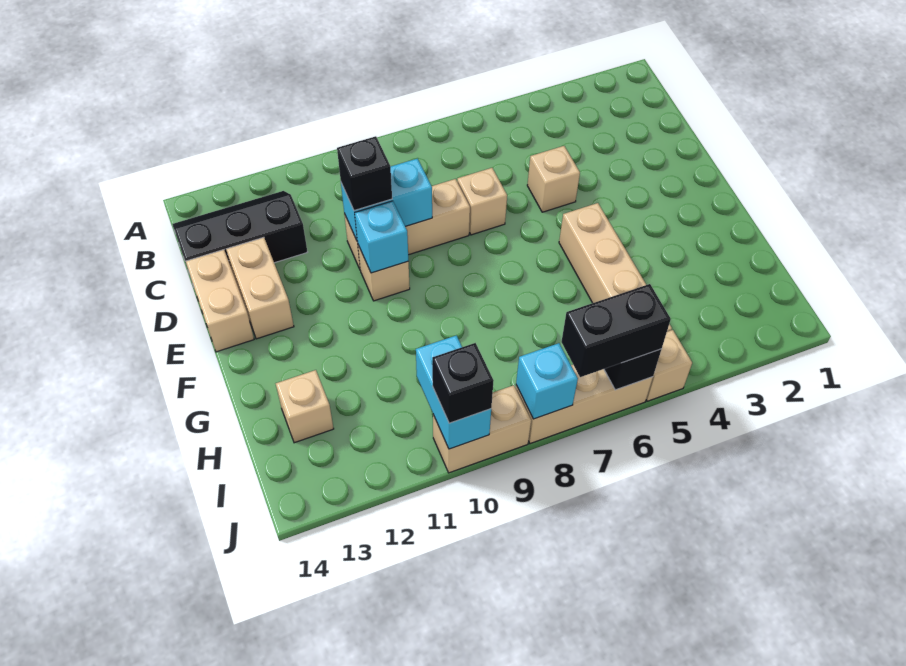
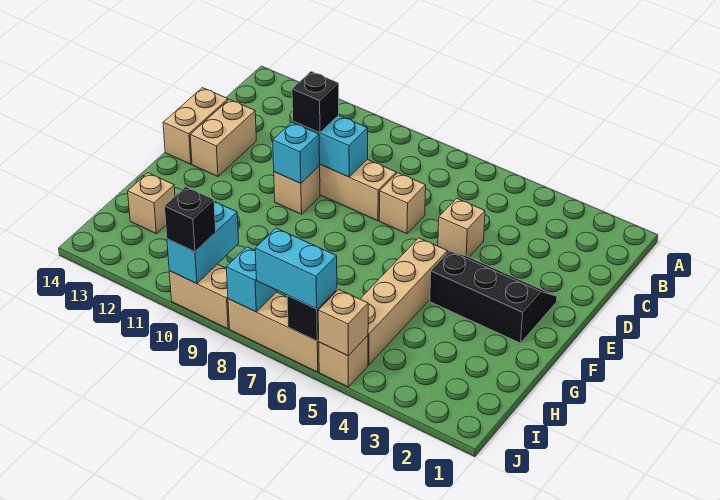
black 2x3 slope [172,191,307,274] -> black 2x3 slope moved to [430,251,557,343]
none -> tan 1x1 brick [318,289,368,356]
black 1x2 brick [561,284,671,377] -> cyan 1x2 brick [255,228,337,309]

